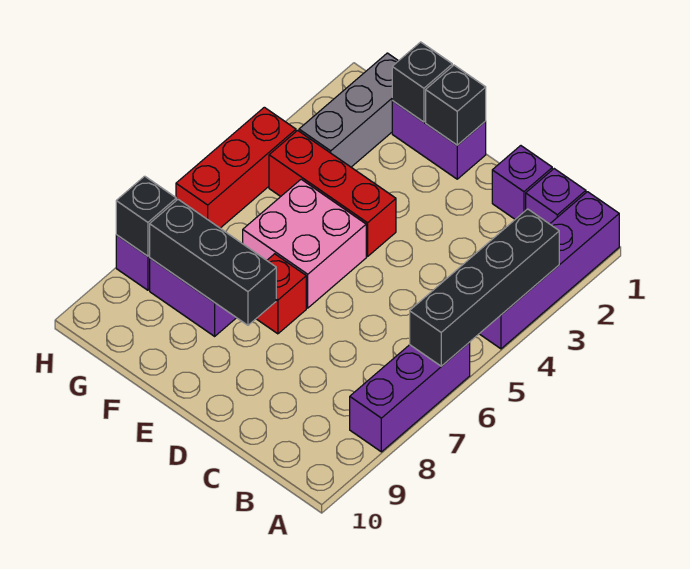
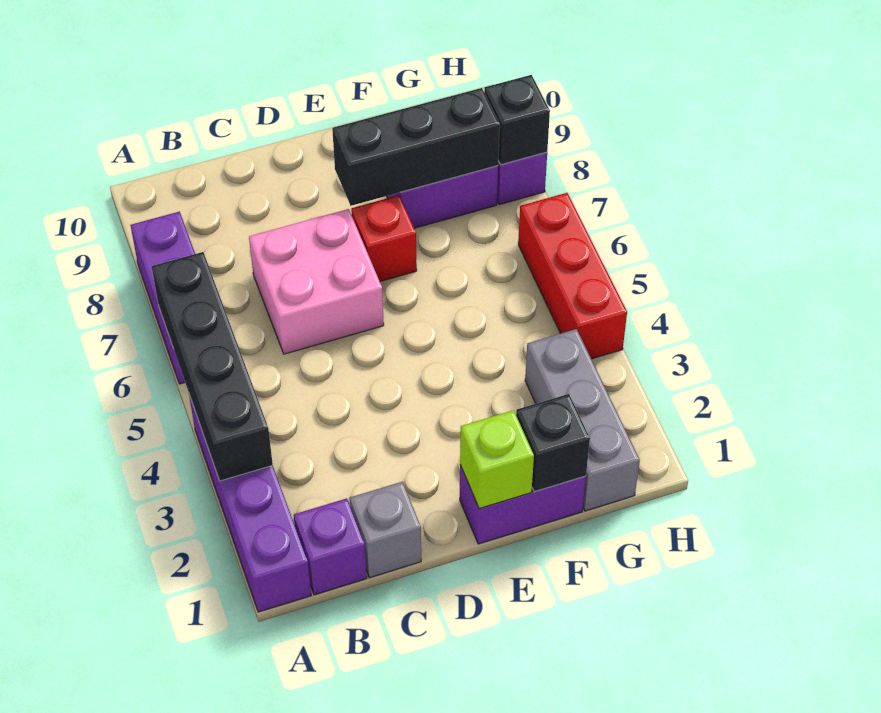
purple 1x1 brick [492,146,552,219] -> grey 1x1 brick [350,482,421,578]
black 1x1 brick [426,65,486,145] -> lime 1x1 brick [460,410,534,509]
red 1x3 brick [269,130,396,256] -> none
pink 2x2 brick [243,179,366,308] -> pink 2x2 brick moved to [249,209,384,354]

